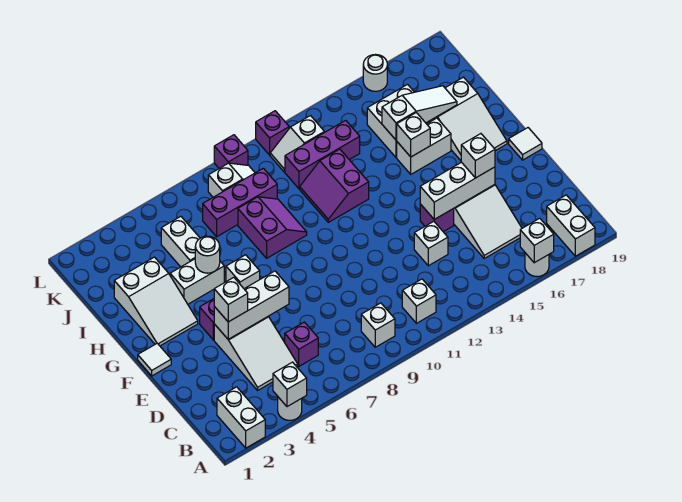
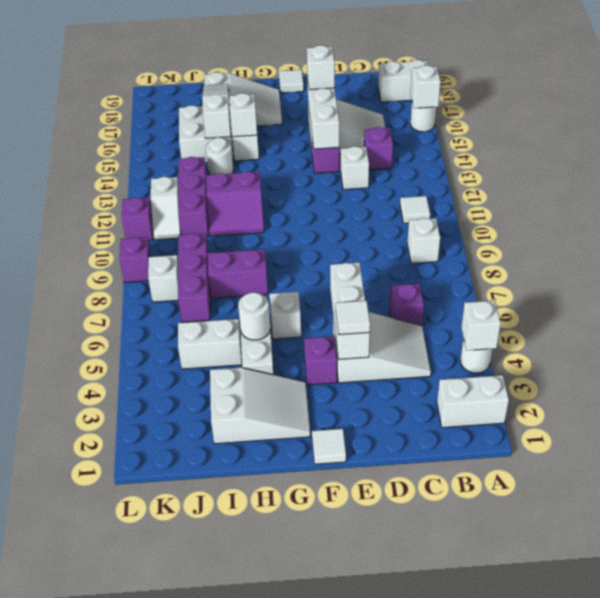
white 1x1 brick [402,279,436,323] -> white 1x1 tile [400,196,430,223]
none -> purple 1x1 brick [364,127,393,170]
white 1x1 brick [214,277,248,322] -> white 1x1 tile [336,301,370,335]
white 1x1 round brick [363,55,387,91] -> white 1x1 round brick moved to [206,137,233,175]

